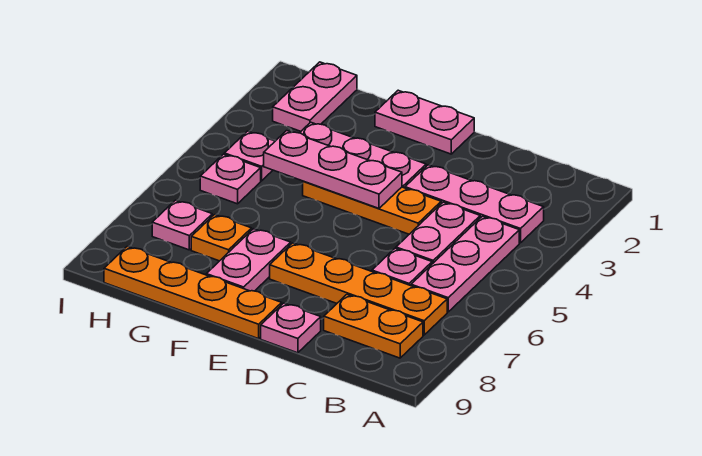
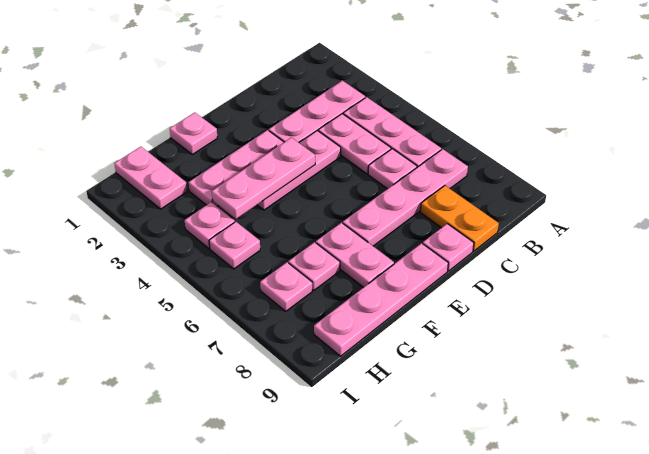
orange 1x4 plate [270,243,447,335] -> pink 1x4 plate [343,149,468,246]
orange 1x2 plate [324,295,423,358] -> orange 1x2 plate turned to [420,186,499,251]
orange 1x3 plate [303,181,441,234] -> pink 1x3 plate [257,131,341,210]
pink 1x2 plate [375,90,474,154] -> pink 1x1 plate [170,112,217,154]
orange 1x4 plate [104,247,282,339] -> pink 1x4 plate [314,243,448,356]
orange 1x1 plate [191,215,252,261] -> pink 1x1 plate [288,242,340,290]

